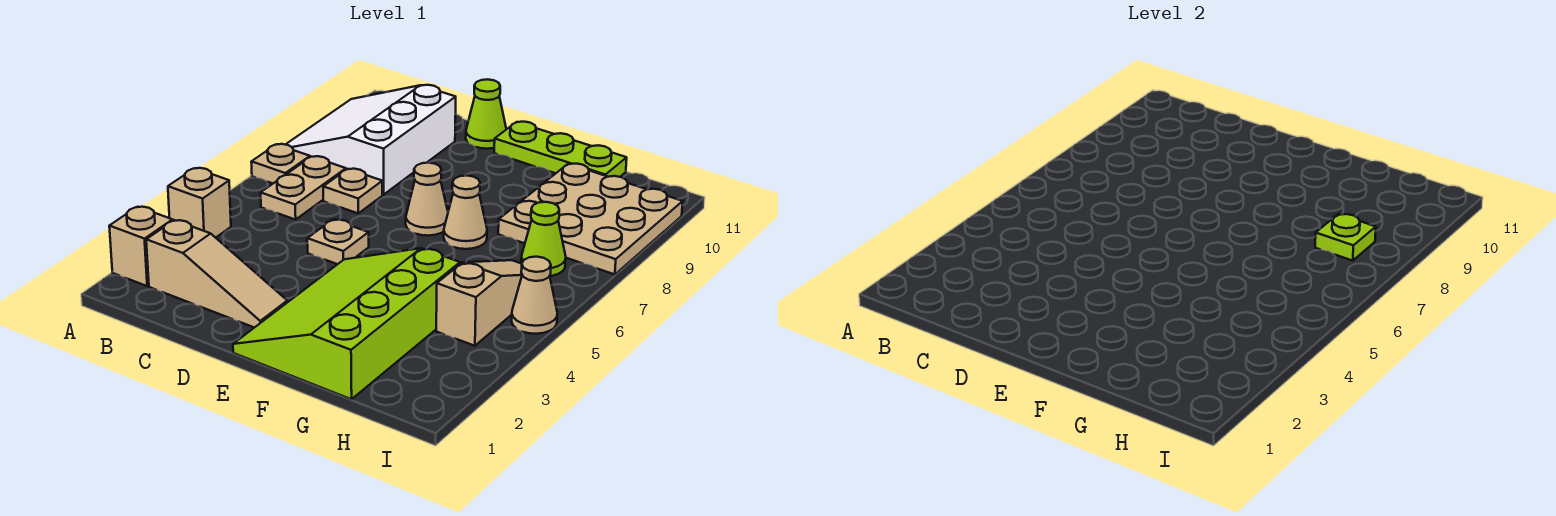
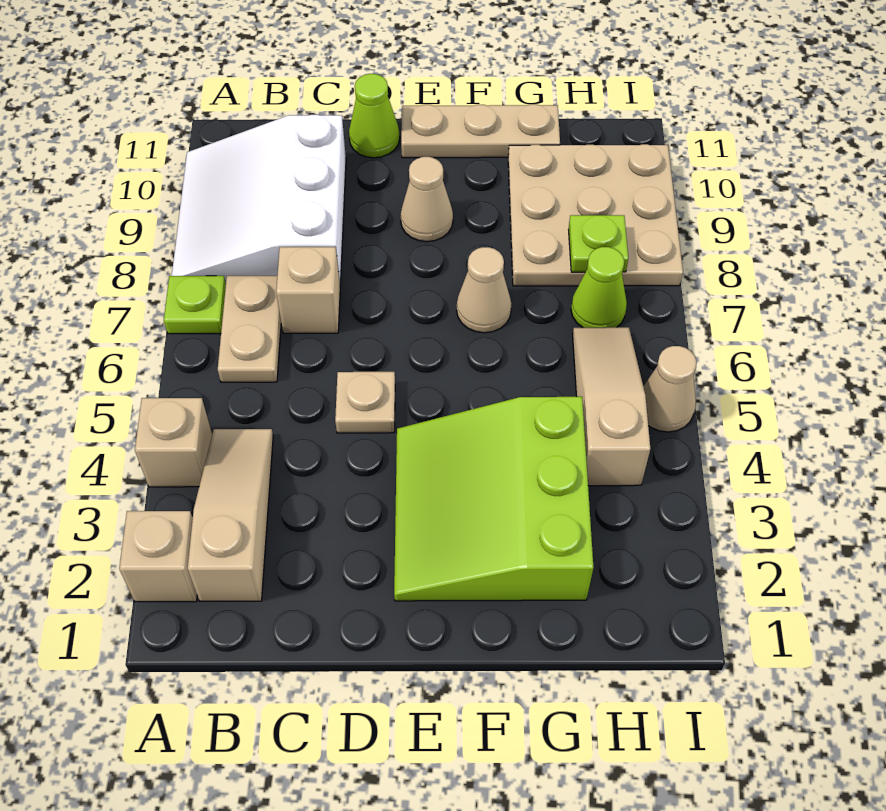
tan 1x1 plate [251,144,310,183] -> lime 1x1 plate [164,276,226,334]
tan 1x3 slope [146,220,287,328] -> tan 1x3 slope turned to [188,429,273,601]
tan 1x1 plate [323,169,382,213] -> tan 1x1 brick [276,247,340,333]
lime 3x4 slope [233,248,460,399] -> lime 3x3 slope [394,397,594,601]
tan 1x1 cone [406,163,448,236] -> tan 1x1 cone moved to [401,157,453,242]
lime 1x3 plate [494,122,627,177] -> tan 1x3 plate [401,104,560,158]

